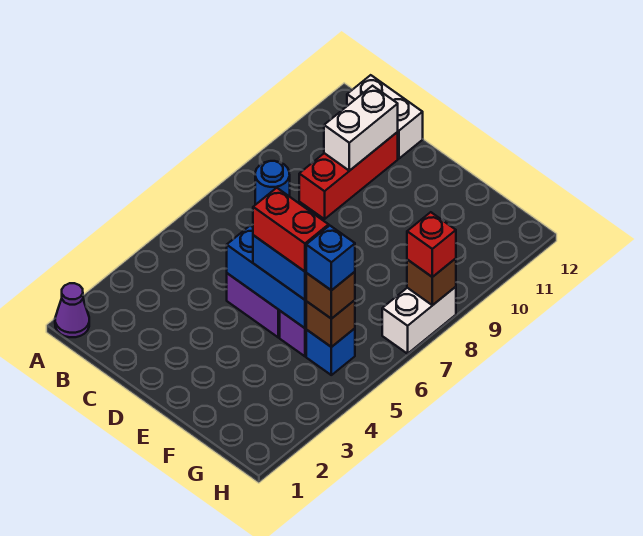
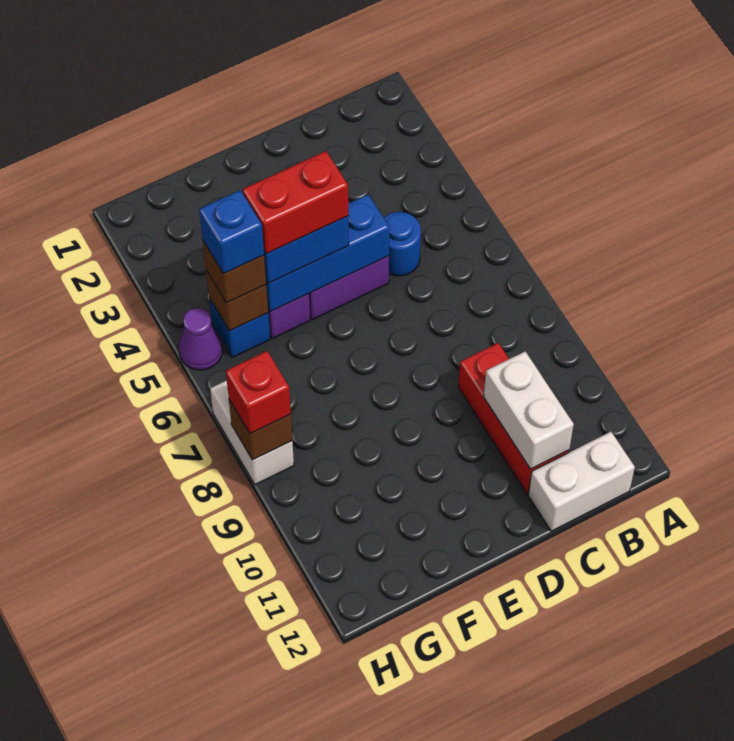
purple 1x1 cone [55,283,89,337] -> purple 1x1 cone moved to [179,308,222,370]
blue 1x1 round brick [255,161,290,205] -> blue 1x1 round brick moved to [384,212,421,276]

